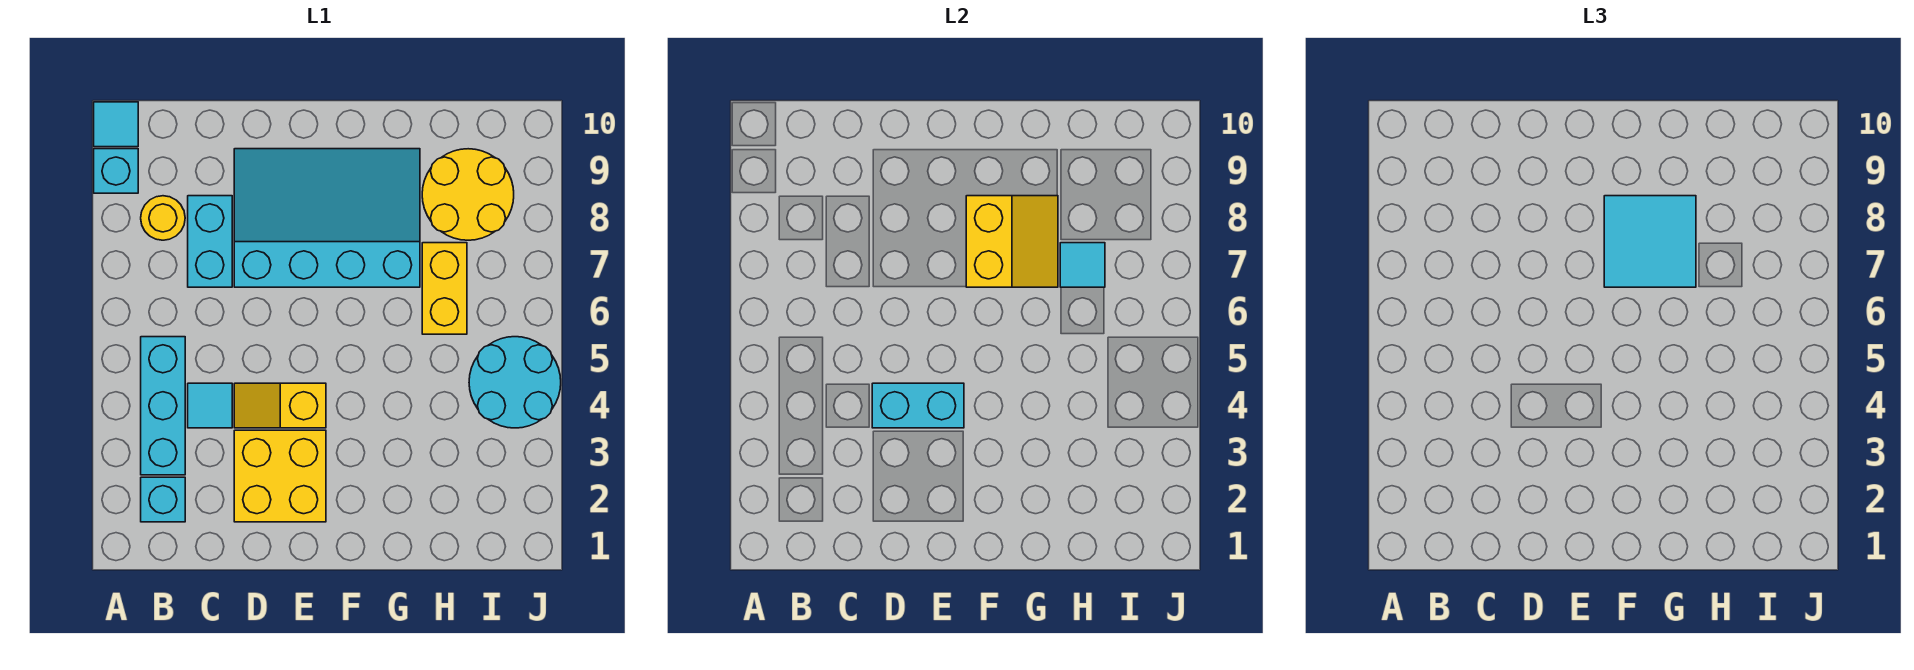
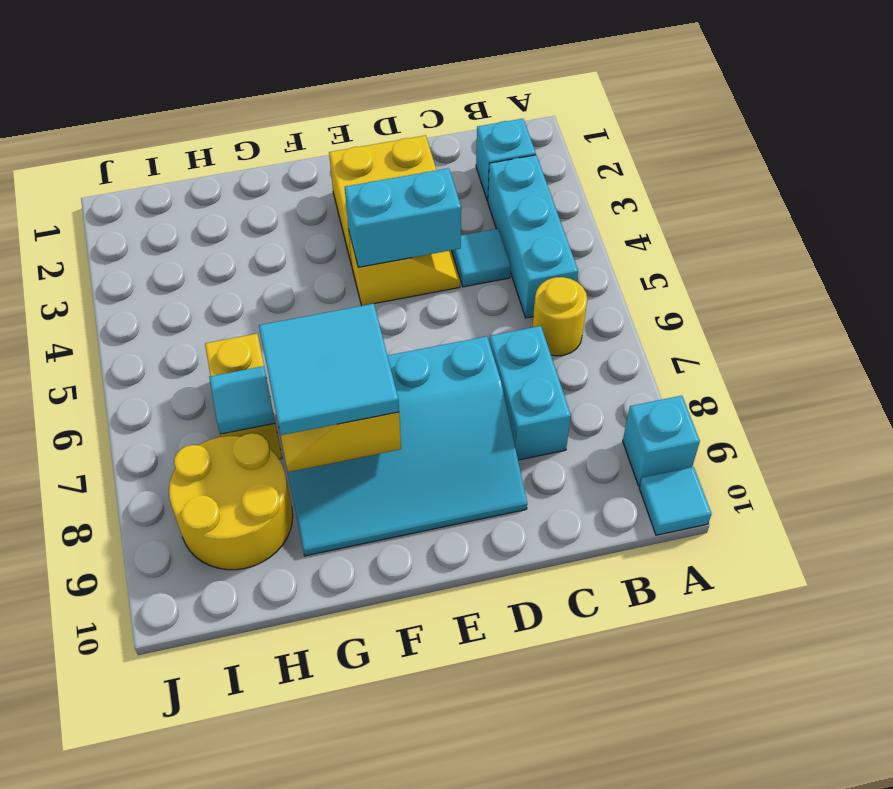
yellow 1x1 round brick [141,196,185,240] -> yellow 1x1 round brick moved to [532,277,587,356]
cyan 2x2 round brick [469,337,561,428] -> none

